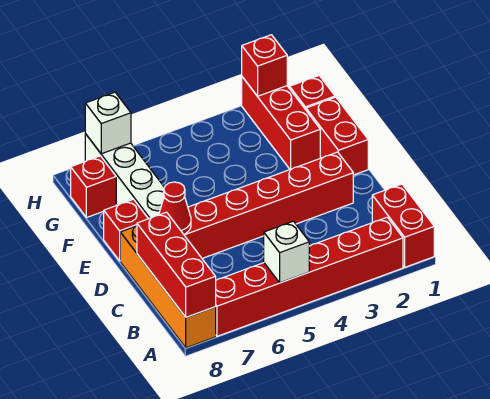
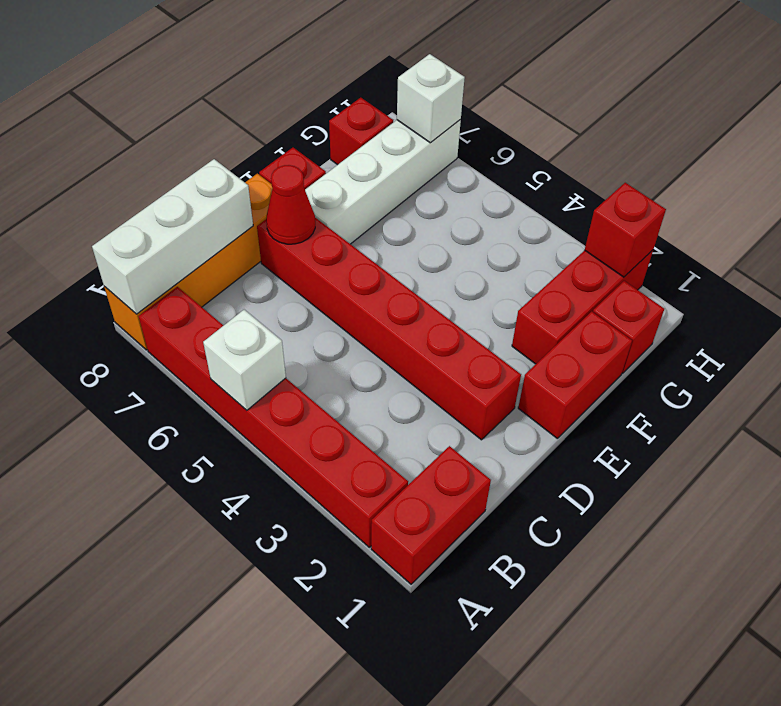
red 1x3 brick [137,212,216,317] -> white 1x3 brick [92,159,253,314]

